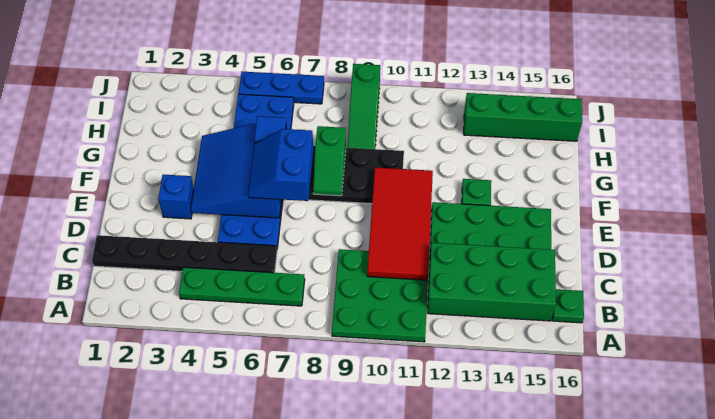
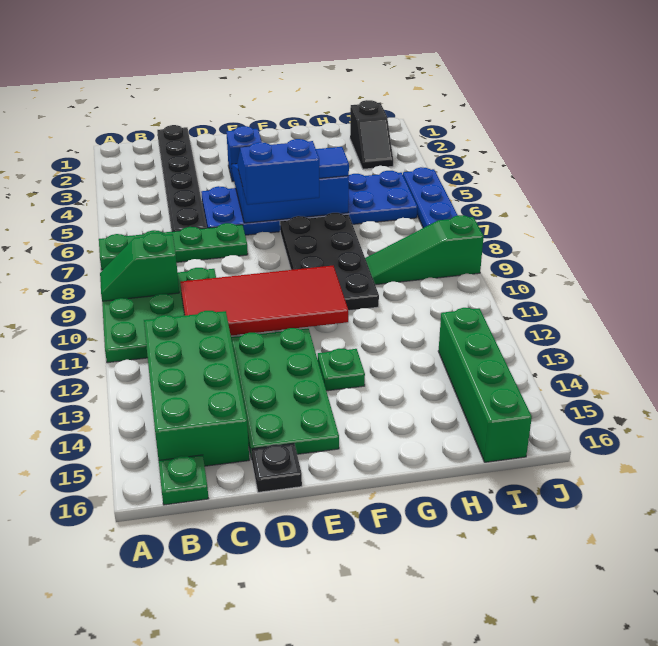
green 1x4 plate [179,267,305,306] -> green 1x4 plate turned to [99,223,248,270]
none -> black 1x1 plate [251,443,302,492]
green 1x2 slope [313,126,346,196] -> green 1x2 slope moved to [100,233,179,301]
none -> black 1x2 slope [350,100,393,169]

